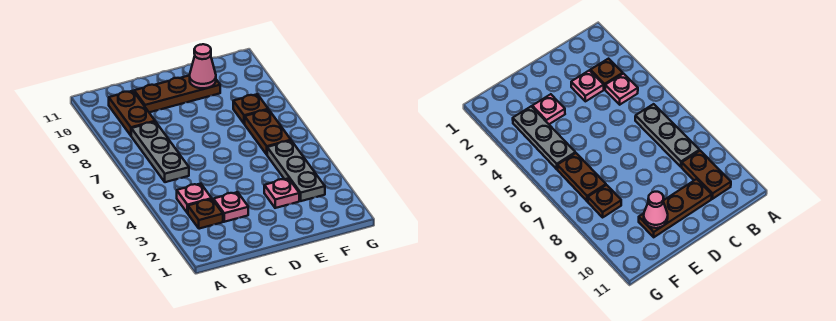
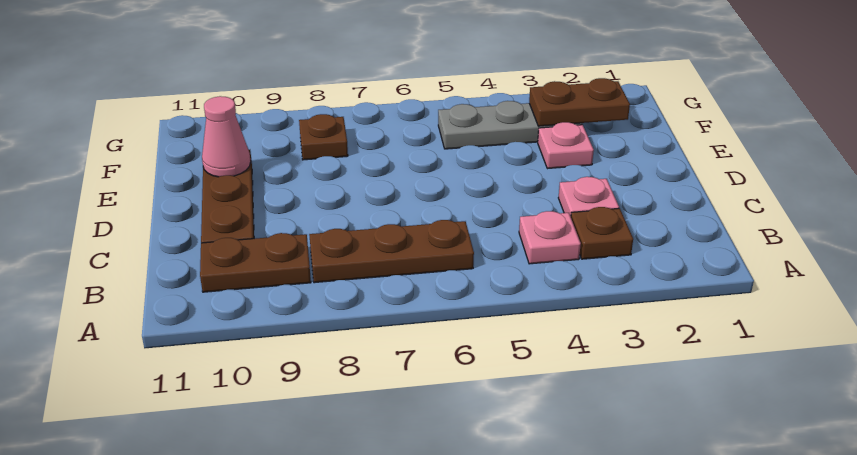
grey 1x3 plate [131,122,189,182] -> brown 1x3 plate [309,220,474,283]
brown 1x2 plate [245,110,291,154] -> brown 1x2 plate moved to [529,78,630,126]

